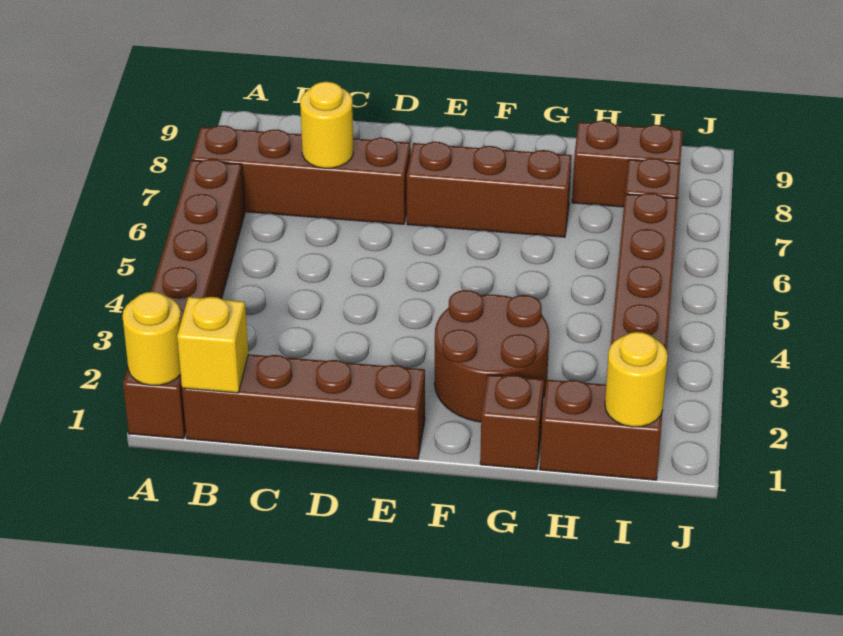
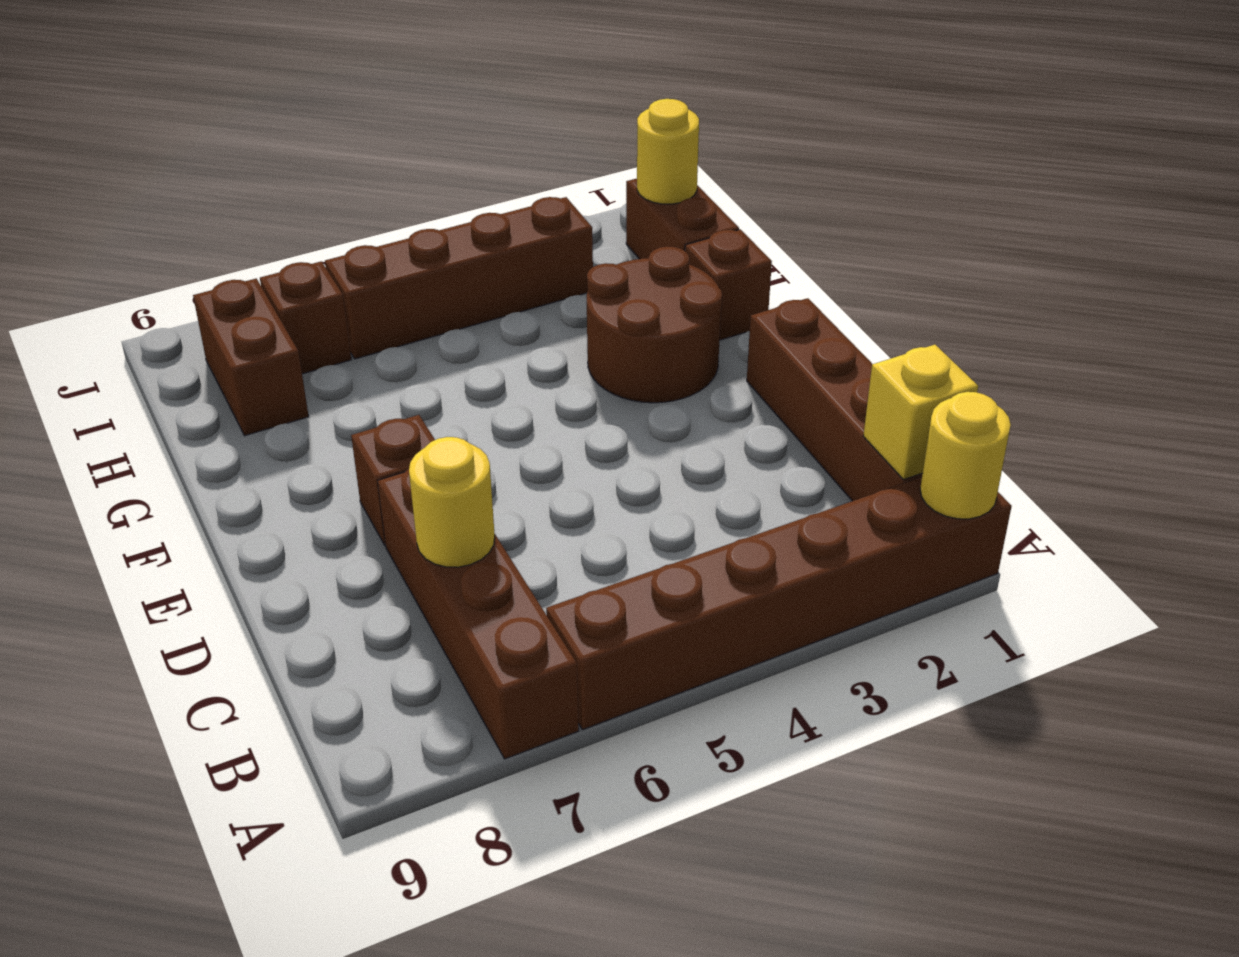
brown 1x3 brick [407,142,572,237] -> brown 1x1 brick [351,415,435,545]

